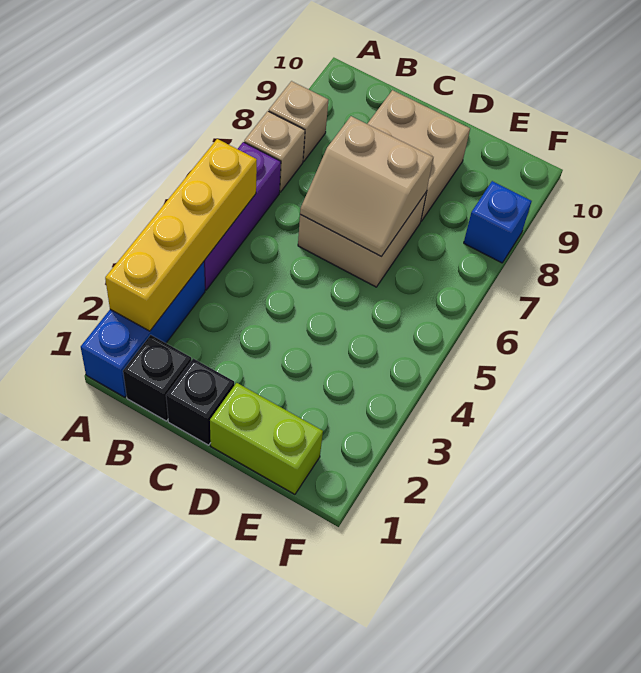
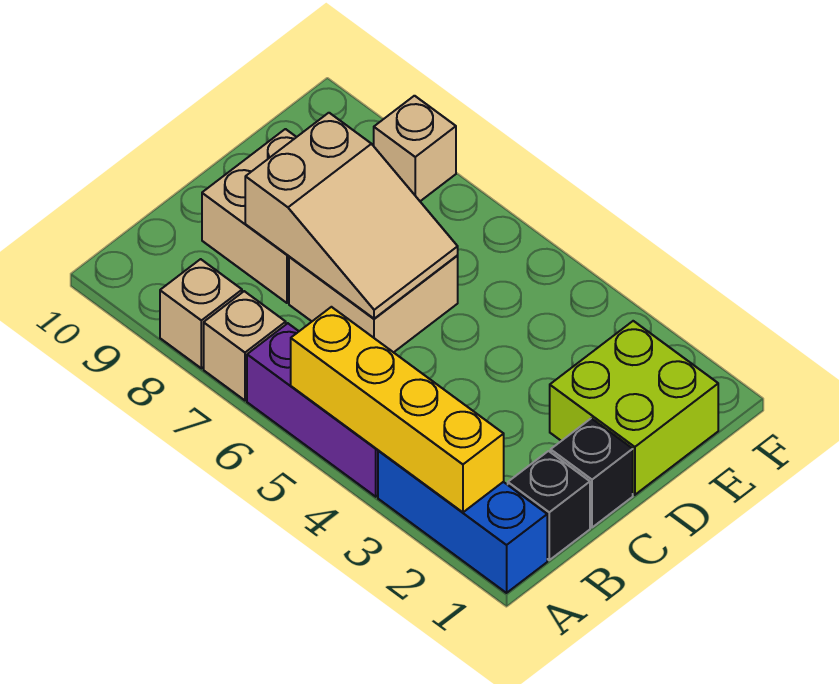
tan 2x2 slope [300,116,433,256] -> tan 2x3 slope [245,113,458,319]
lime 1x2 brick [210,383,323,494] -> lime 2x2 brick [550,321,718,495]
blue 1x1 brick [464,181,532,263] -> tan 1x1 brick [374,96,456,201]

